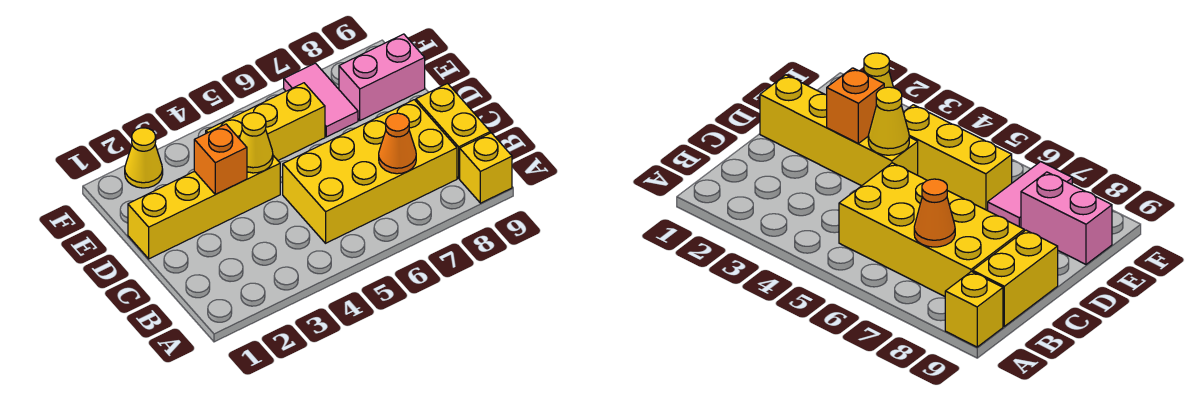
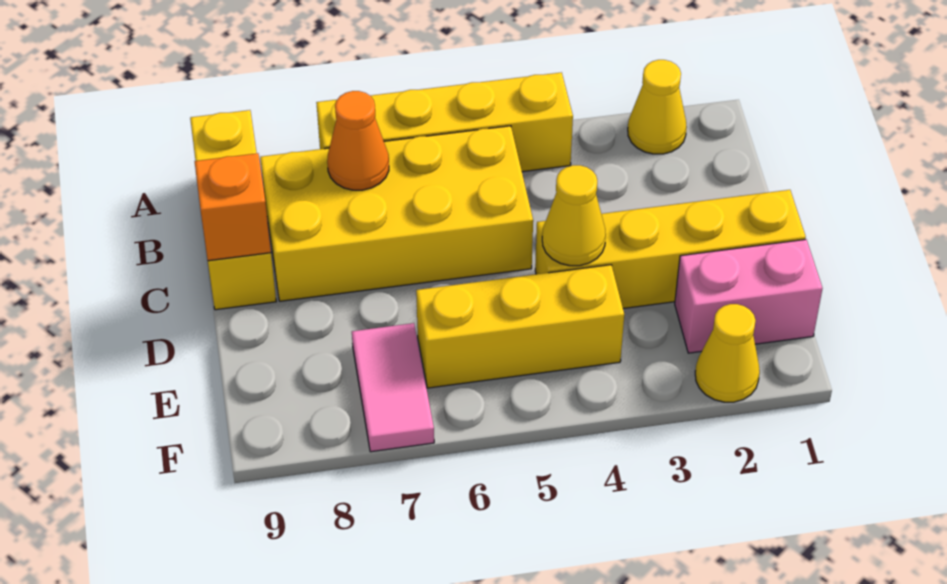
none -> yellow 1x1 cone [628,60,687,154]
none -> yellow 1x4 brick [316,72,573,172]
orange 1x1 brick [194,124,247,194] -> orange 1x1 brick moved to [195,153,271,261]
pink 1x2 brick [339,34,425,120] -> pink 1x2 brick moved to [675,239,822,353]

